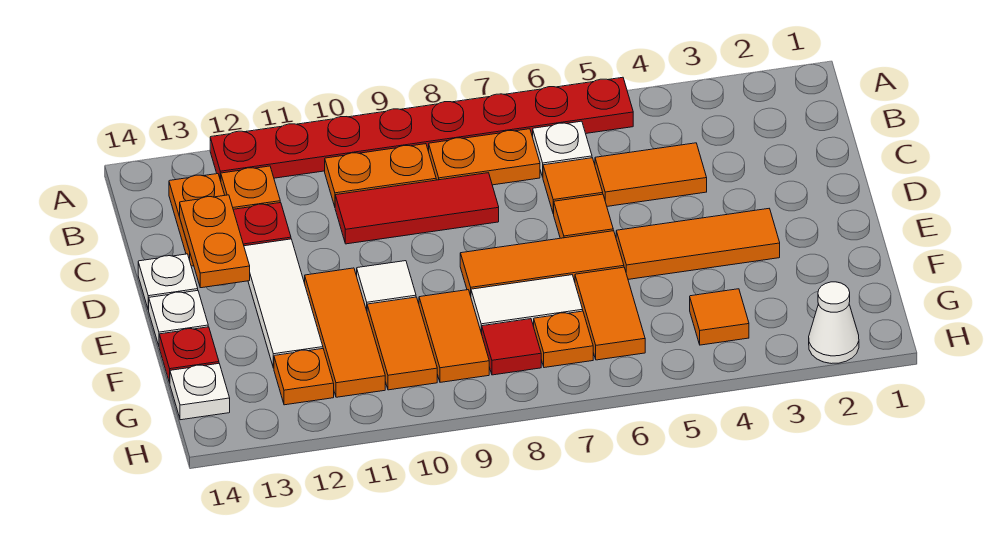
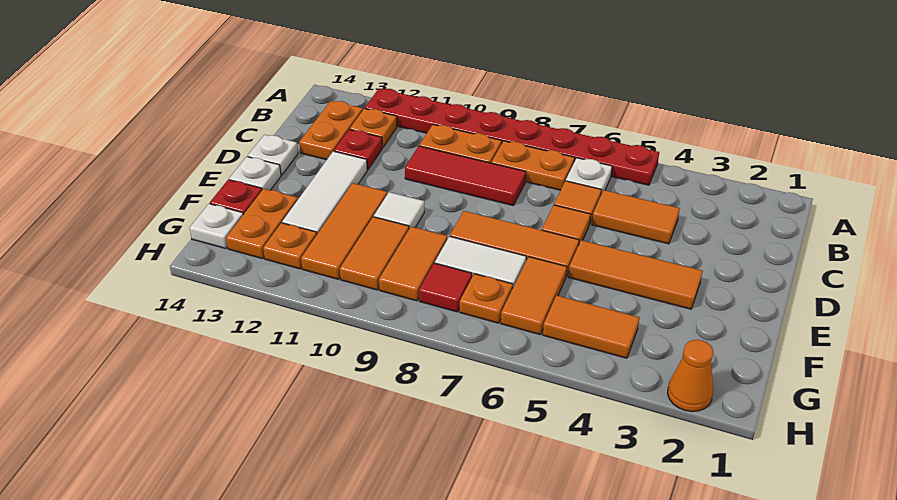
orange 1x2 plate [180,195,250,288] -> orange 1x2 plate moved to [226,189,298,259]
orange 1x1 tile [690,289,749,345] -> orange 1x2 tile [543,295,640,358]
white 1x1 cone [809,282,859,364] -> orange 1x1 cone [667,340,713,412]

